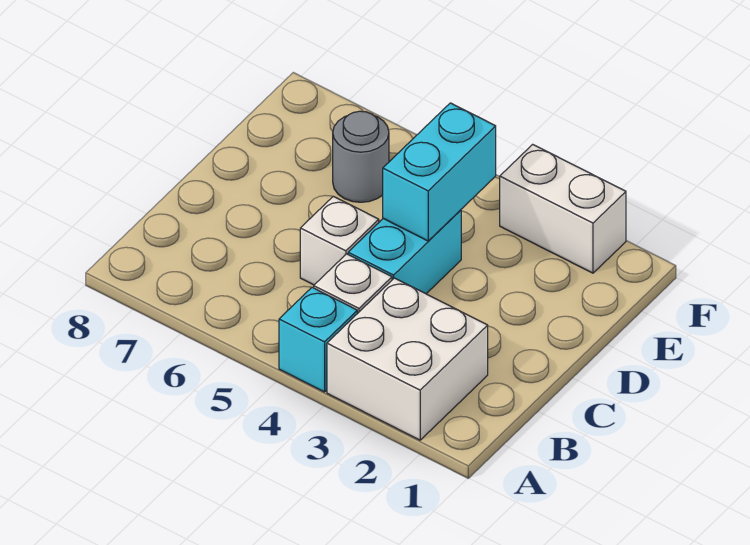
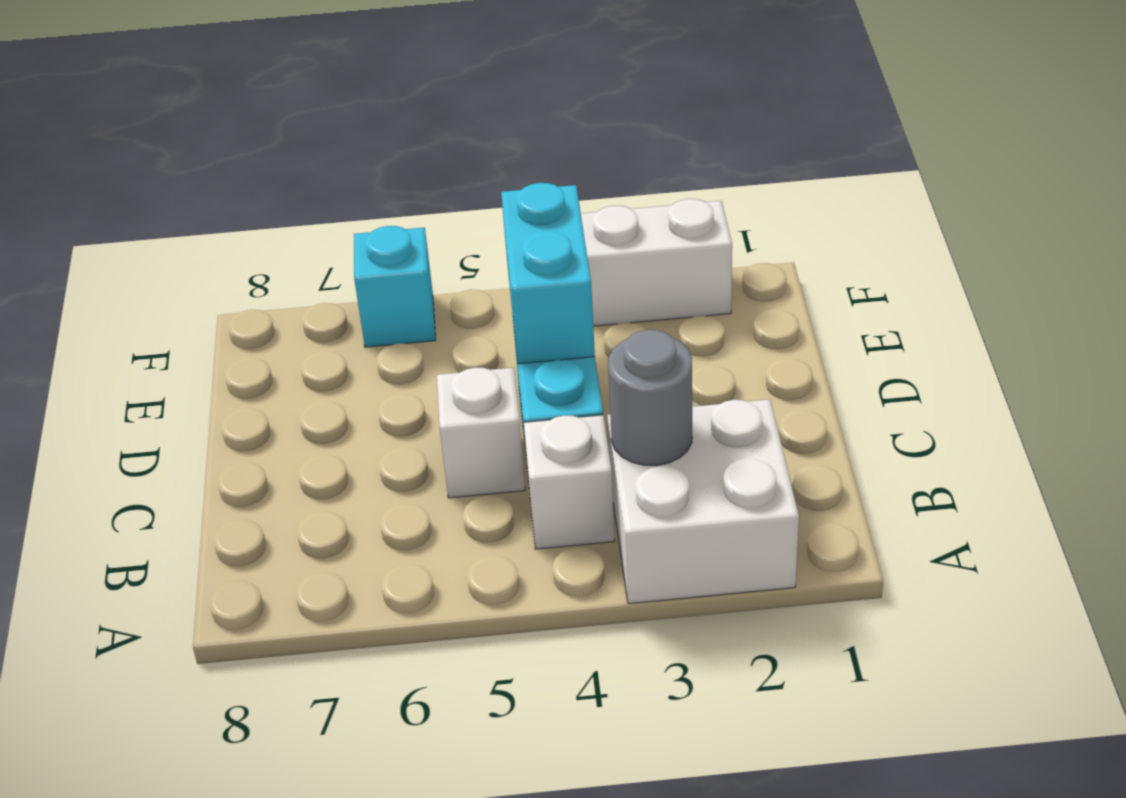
cyan 1x1 brick [279,287,357,392] -> cyan 1x1 brick moved to [354,226,436,347]
grey 1x1 round brick [333,111,389,202] -> grey 1x1 round brick moved to [608,330,692,466]

